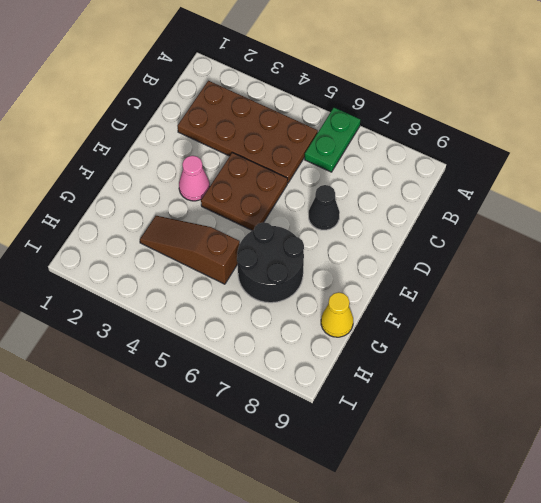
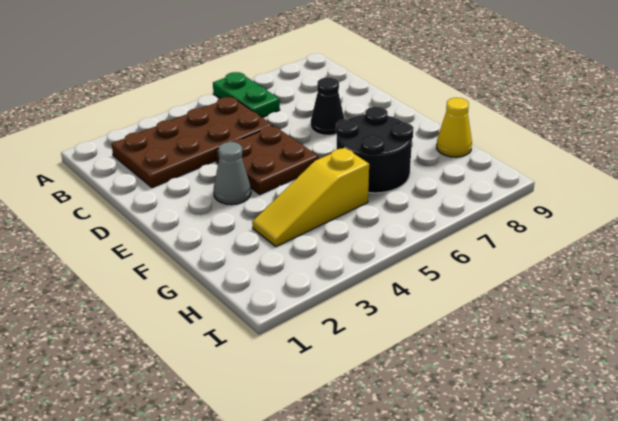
pink 1x1 cone [179,156,210,201] -> grey 1x1 cone [214,142,251,205]
brown 1x3 slope [140,216,240,284] -> yellow 1x3 slope [252,148,369,247]

